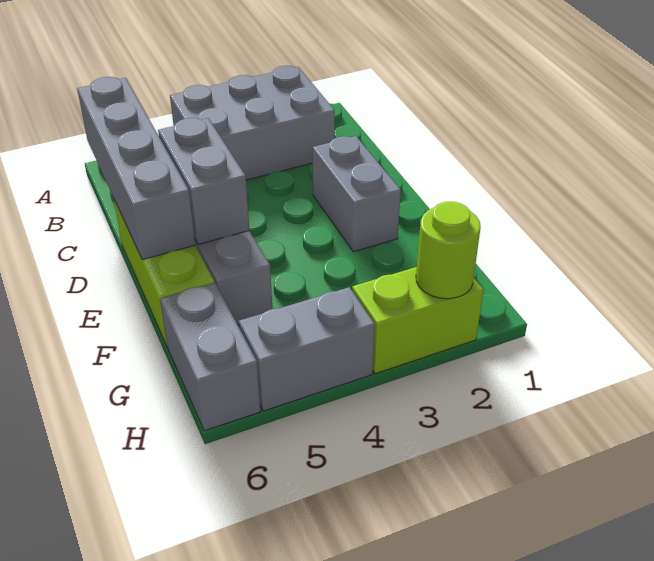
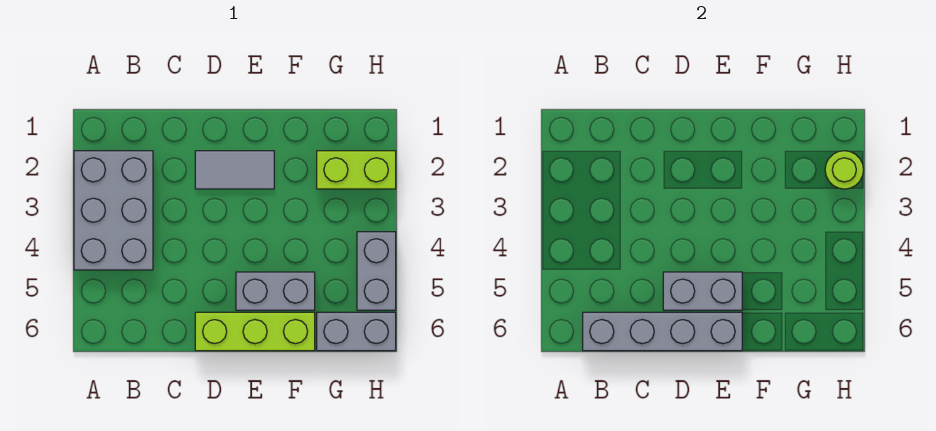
grey 1x2 brick [312,136,401,252] -> grey 1x2 tile [195,151,274,189]
lime 1x2 brick [352,267,484,374] -> lime 1x2 brick turned to [317,151,396,189]

